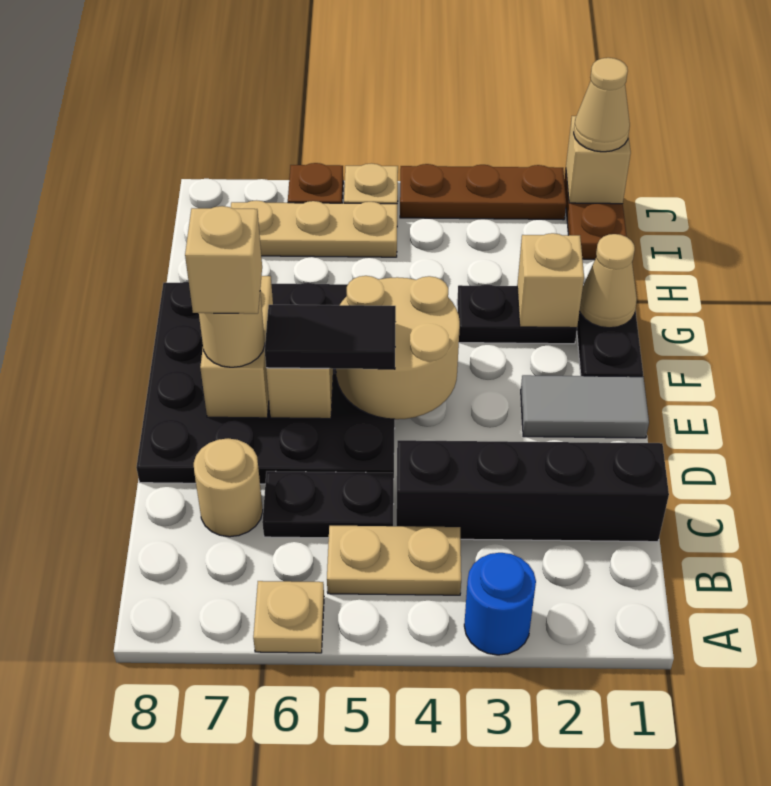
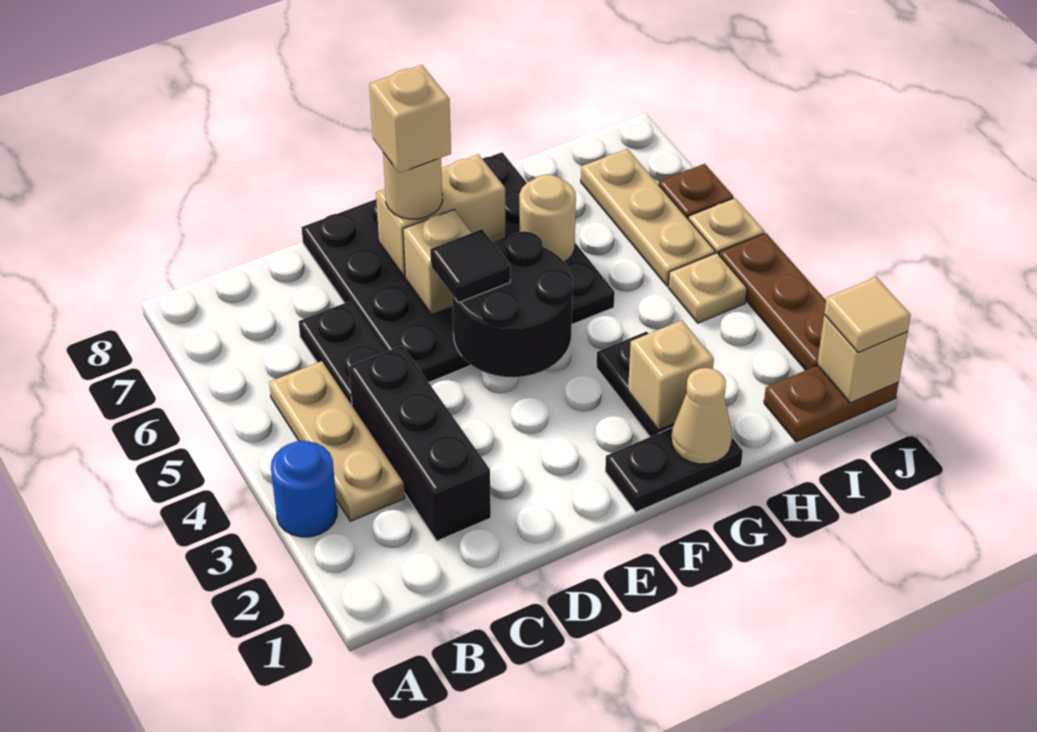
tan 1x1 plate [253,581,324,653] -> tan 1x1 plate moved to [668,253,747,323]
tan 1x2 plate [327,526,461,595] -> tan 1x3 plate [269,361,405,521]
black 1x4 brick [396,440,669,542] -> black 1x3 brick [349,346,491,541]
tan 1x1 round brick [194,438,263,537] -> tan 1x1 round brick moved to [519,175,576,262]
grey 1x2 tile [521,375,649,438] -> none
tan 2x2 round brick [336,276,460,419] -> black 2x2 round brick [452,231,573,377]
black 1x2 tile [265,305,396,369] -> black 1x1 tile [430,229,510,303]
tan 1x1 cone [574,58,630,152] -> tan 1x1 tile [824,277,911,353]

